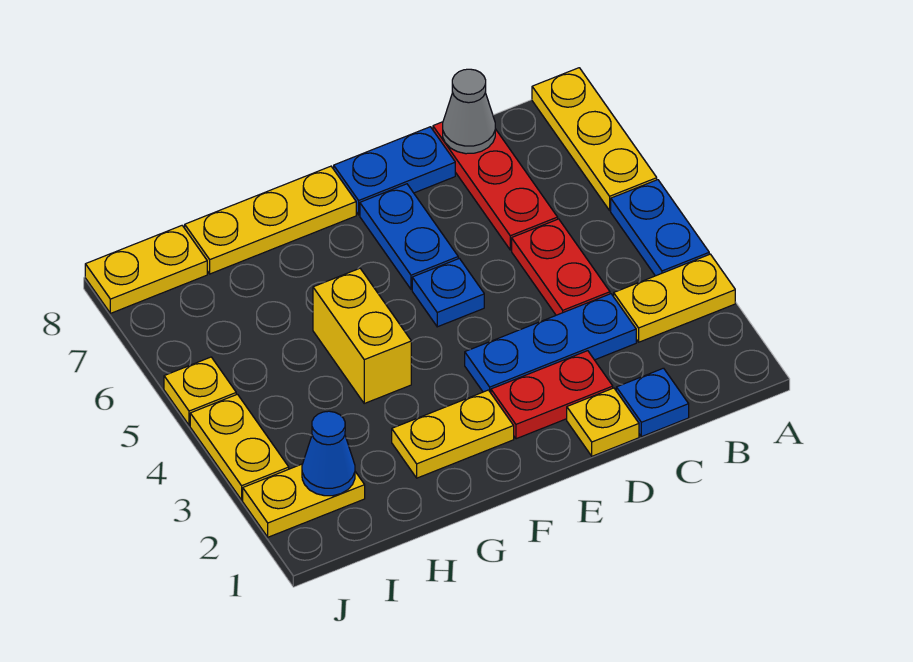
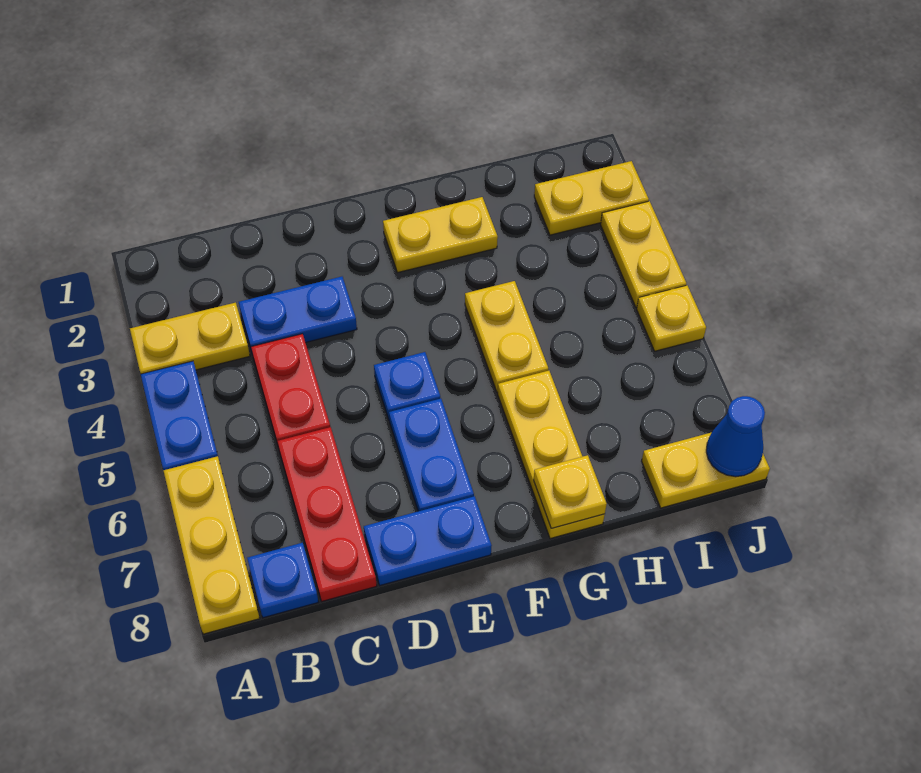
blue 1x1 plate [616,368,689,437] -> blue 1x1 plate moved to [247,543,318,618]
blue 1x3 plate [465,294,636,393] -> blue 1x2 plate [239,277,357,355]
grey 1x1 cone [443,69,495,154] -> none
yellow 1x1 plate [567,388,639,456] -> yellow 1x1 plate moved to [534,455,607,528]
red 1x2 plate [491,351,613,439] -> none
yellow 1x3 plate [185,166,356,274] -> yellow 1x3 plate turned to [498,371,605,539]
yellow 1x2 brick [313,268,411,403] -> yellow 1x2 plate [465,281,548,392]
blue 1x1 cone [302,411,355,496] -> blue 1x1 cone moved to [706,396,765,477]

